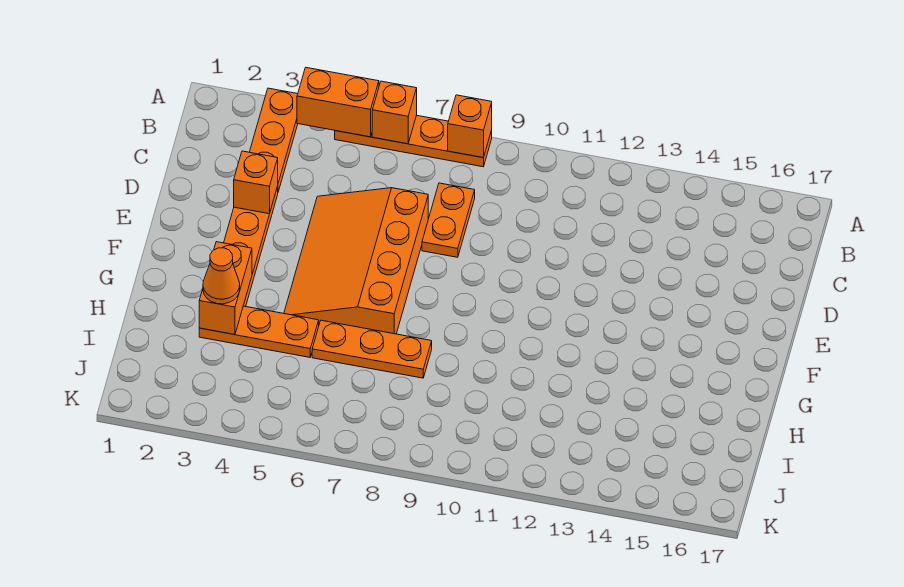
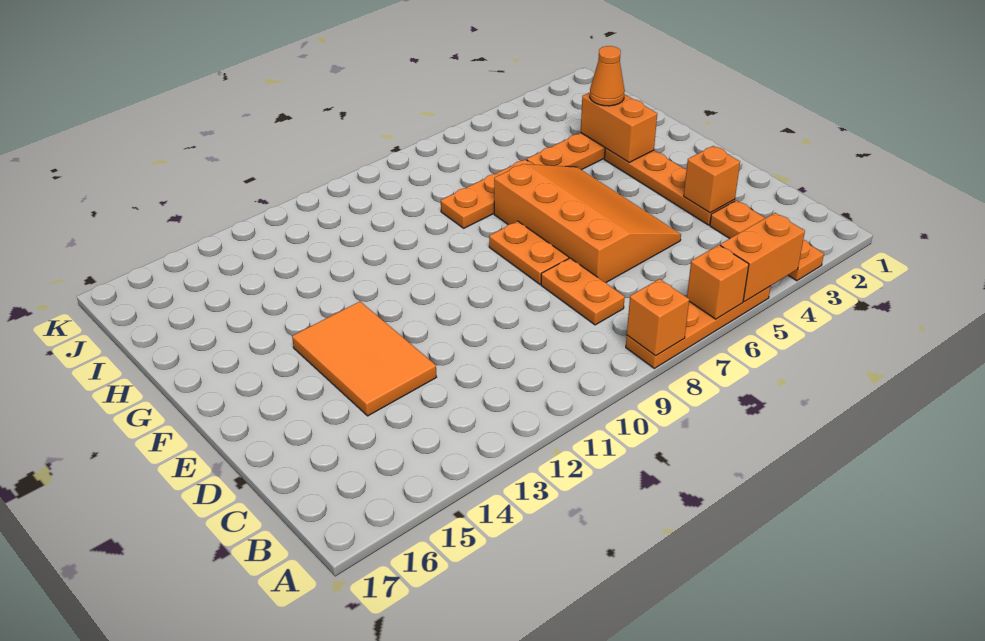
none -> orange 2x3 tile [292,302,436,416]
none -> orange 1x2 plate [489,221,569,284]

